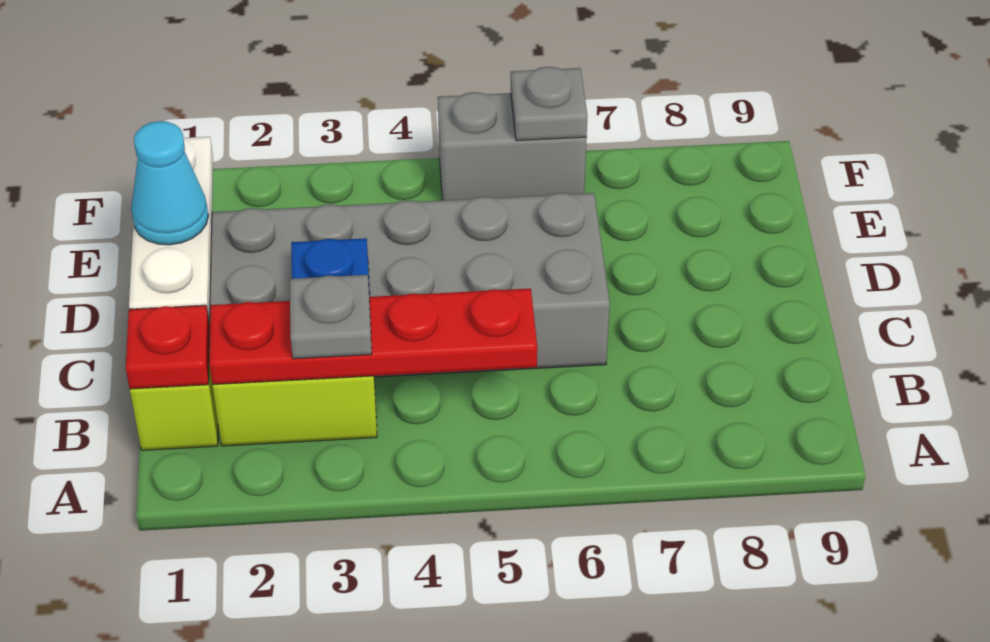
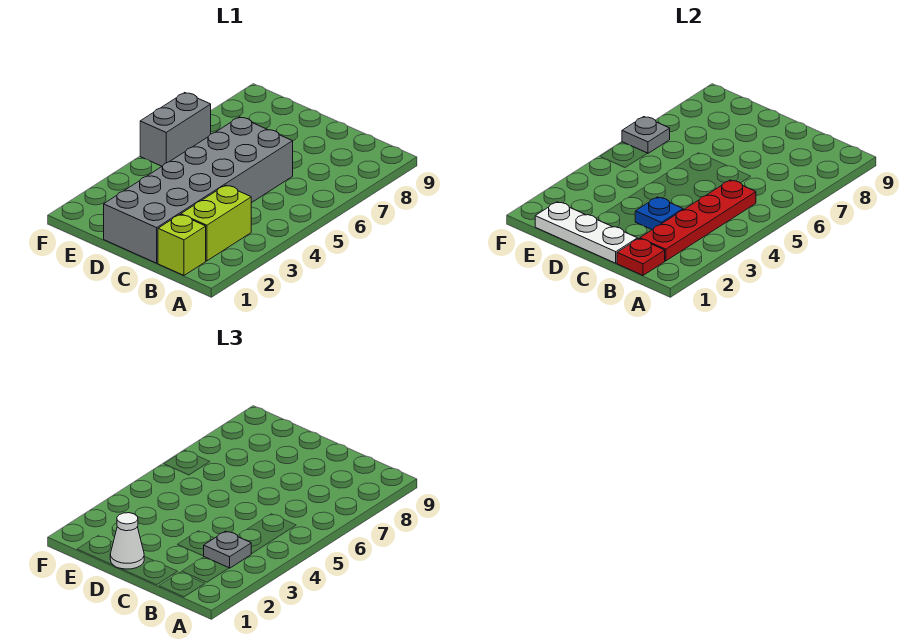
cyan 1x1 cone [131,121,208,245] -> white 1x1 cone [110,513,144,569]

